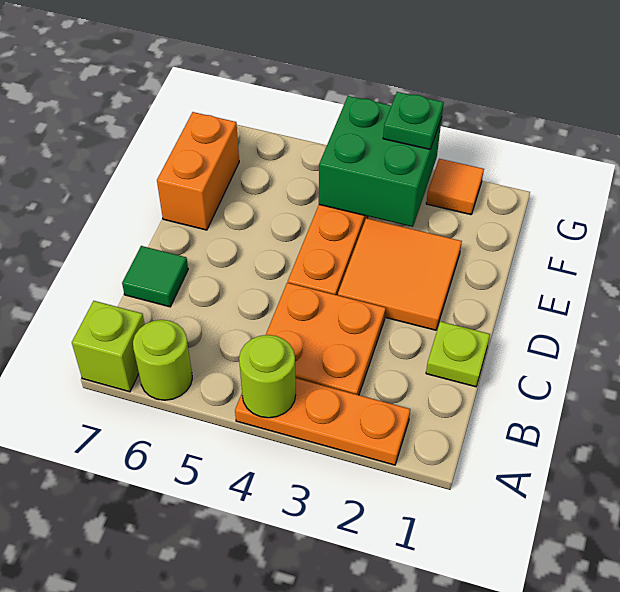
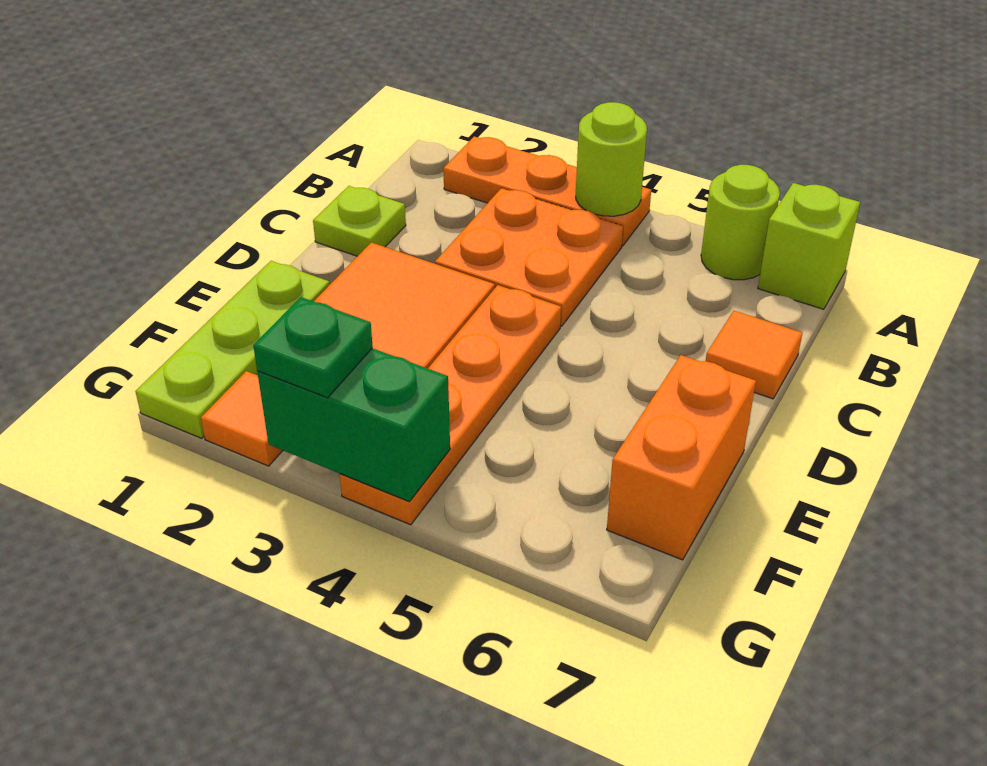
green 1x1 tile [122,246,188,307] -> orange 1x1 tile [706,311,802,399]
none -> lime 1x3 plate [135,261,330,438]
green 2x2 brick [319,96,442,227] -> green 1x2 brick [257,348,450,502]

